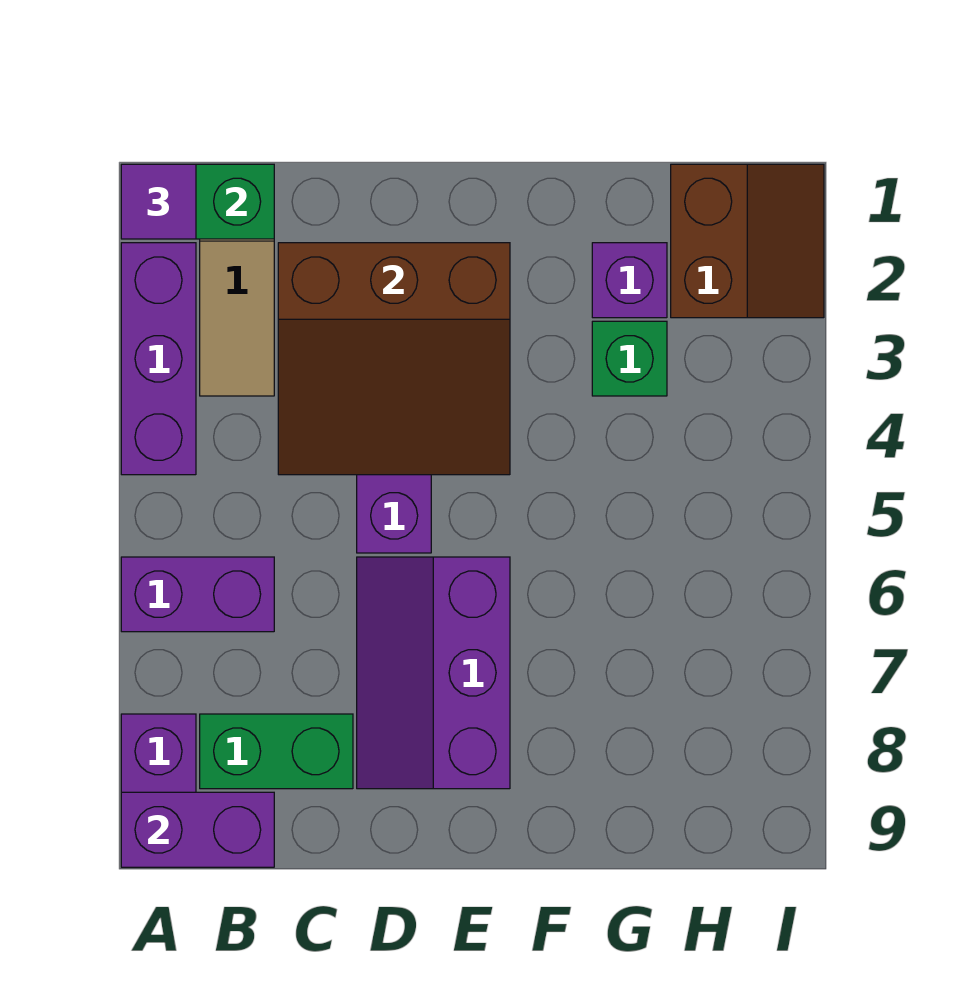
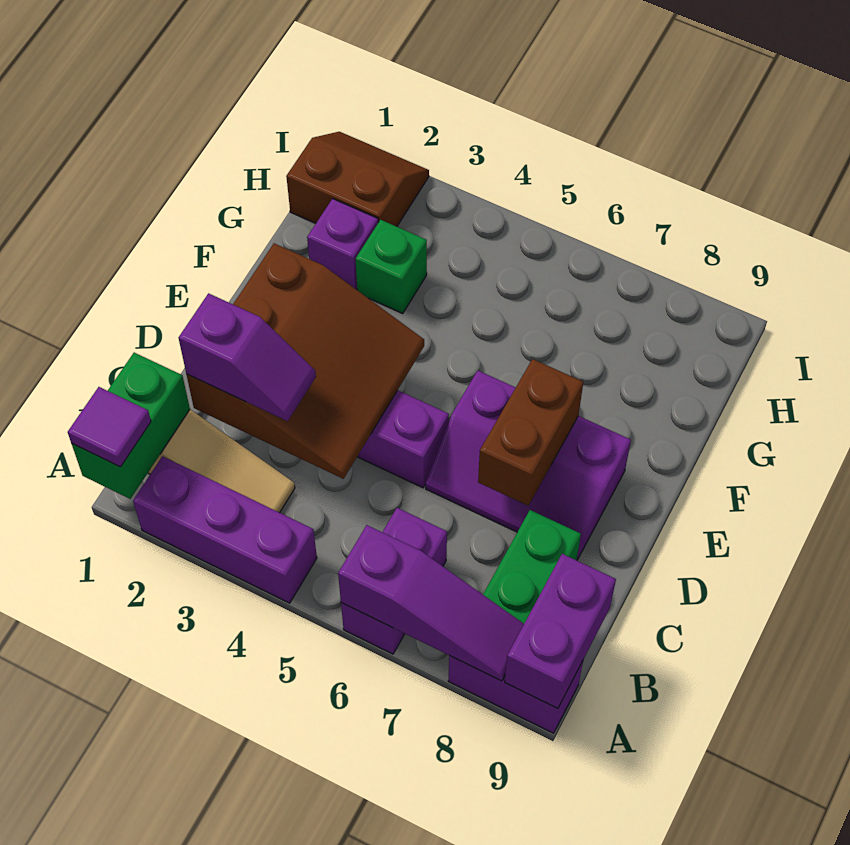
none -> purple 1x3 slope [338,525,524,681]
none -> purple 1x2 slope [179,293,316,421]
none -> brown 1x2 brick [478,359,583,506]

